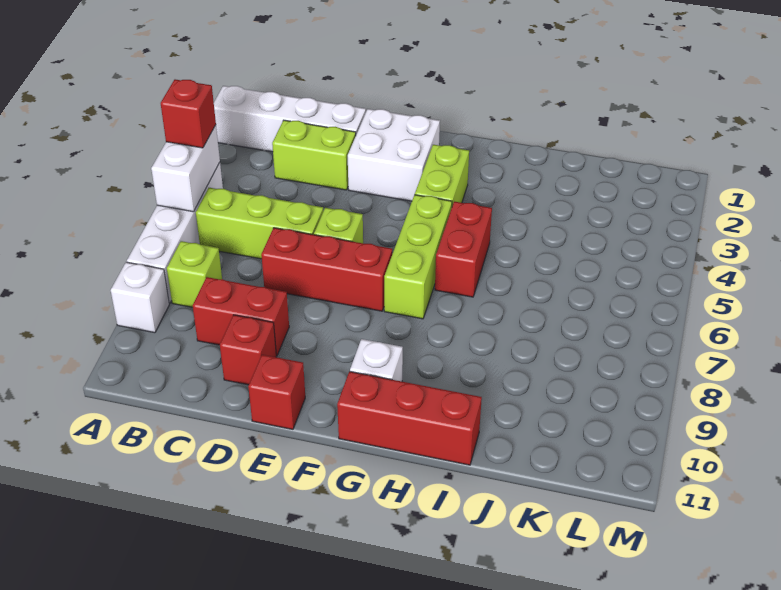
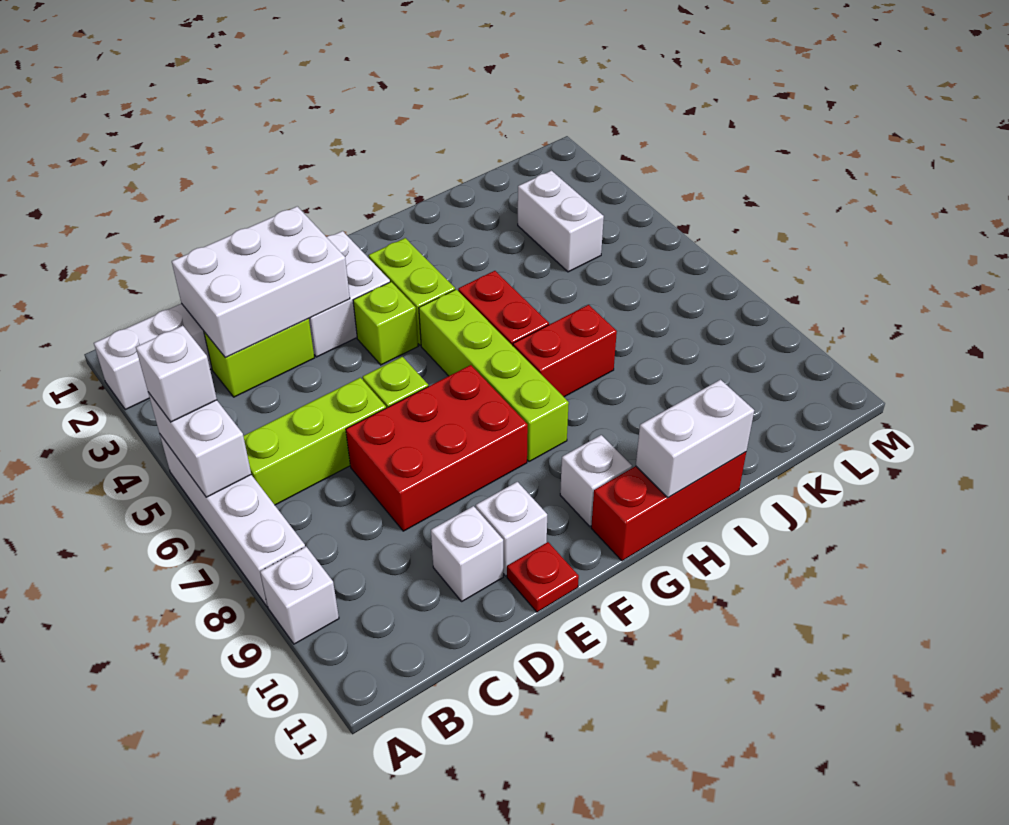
red 1x1 brick [161,79,216,148] -> white 1x1 brick [136,326,217,422]
lime 1x1 brick [167,241,222,307] -> lime 1x1 brick moved to [353,282,418,365]
none -> white 2x3 brick [172,206,350,358]
red 1x2 brick [193,277,289,356] -> red 1x2 brick moved to [513,305,617,397]
red 1x3 brick [261,228,392,311] -> red 2x3 brick [346,365,528,531]
red 1x1 brick [220,315,276,385] -> white 1x1 brick [431,506,503,601]
none -> white 1x1 brick [476,482,547,576]
red 1x1 brick [248,355,305,429] -> red 1x1 plate [507,542,579,612]
lime 1x3 brick [384,195,452,319] -> lime 1x4 brick [419,289,569,462]
none -> white 1x2 brick [636,380,754,498]
none -> white 1x2 brick [518,171,604,272]

